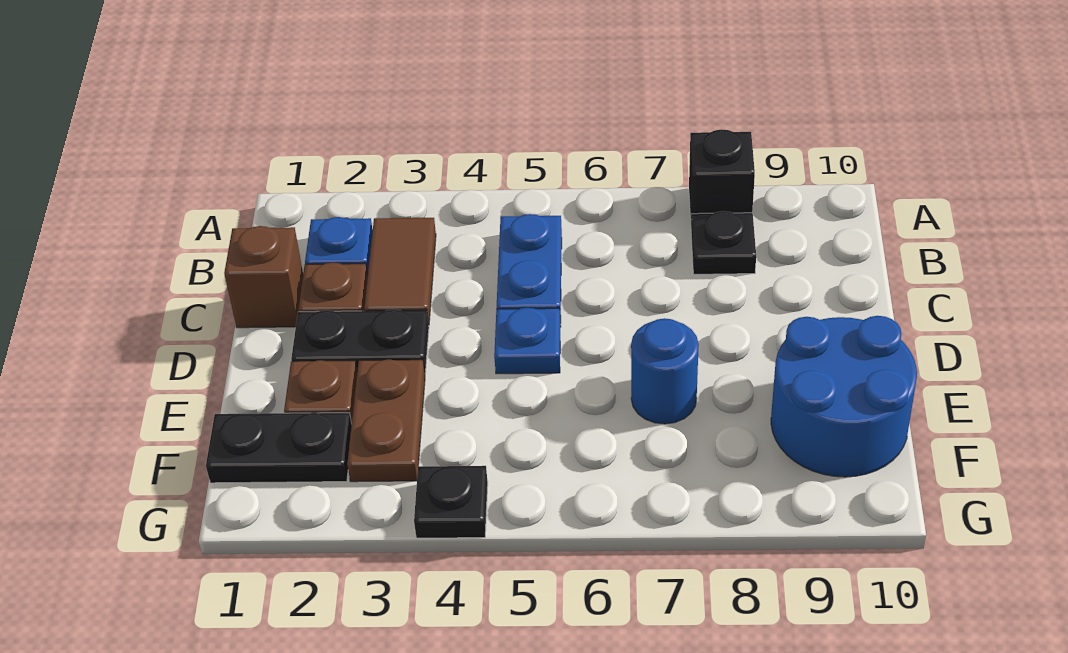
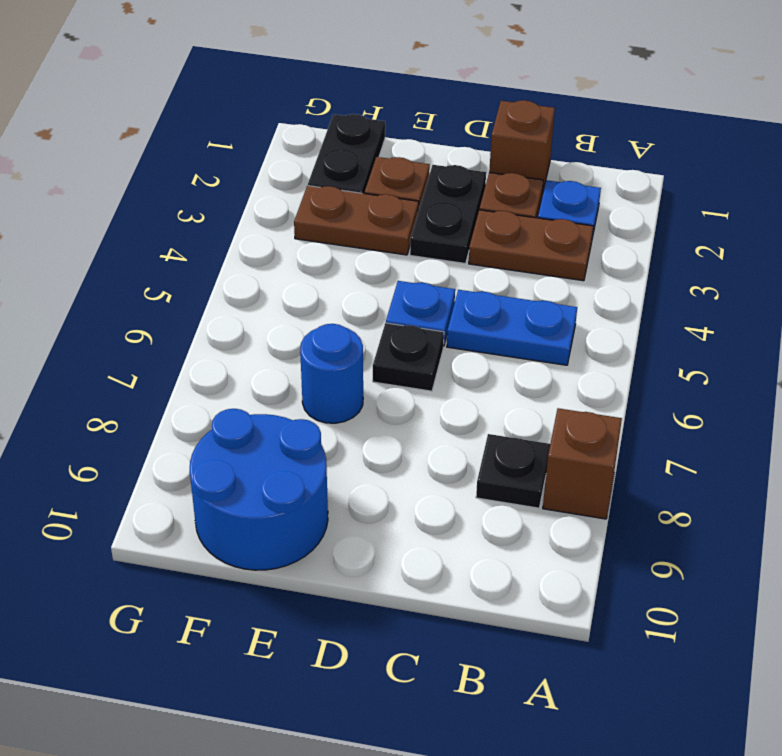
black 1x1 brick [689,129,755,219] -> brown 1x1 brick [543,408,622,519]
brown 1x2 tile [364,218,436,324] -> brown 1x2 plate [469,210,593,281]
black 1x1 plate [414,466,488,538] -> black 1x1 plate moved to [373,323,444,391]

